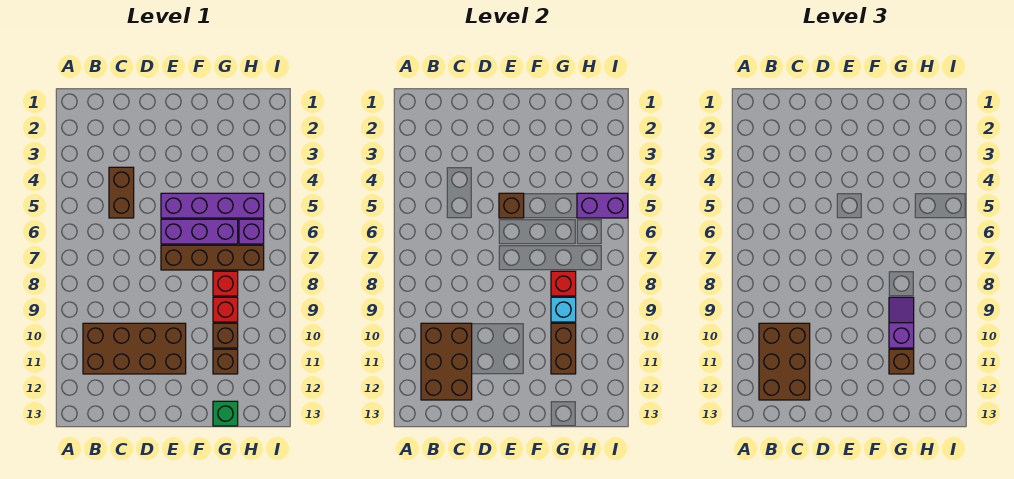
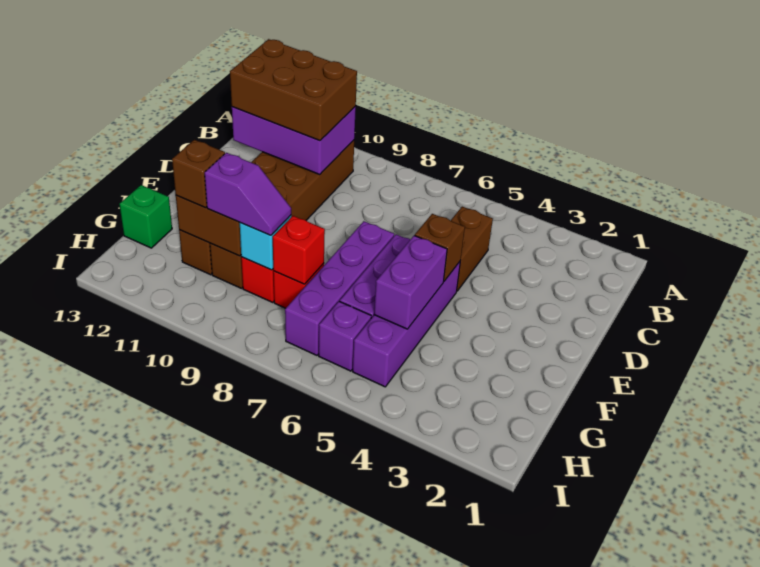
brown 2x3 brick [421,323,472,400] -> purple 2x3 brick [232,106,356,174]
brown 1x2 brick [109,167,134,218] -> brown 1x2 brick turned to [451,207,493,291]
brown 1x4 brick [161,245,264,270] -> purple 1x4 brick [285,221,394,355]
purple 1x2 brick [577,193,628,218] -> purple 1x2 brick moved to [374,235,447,329]

